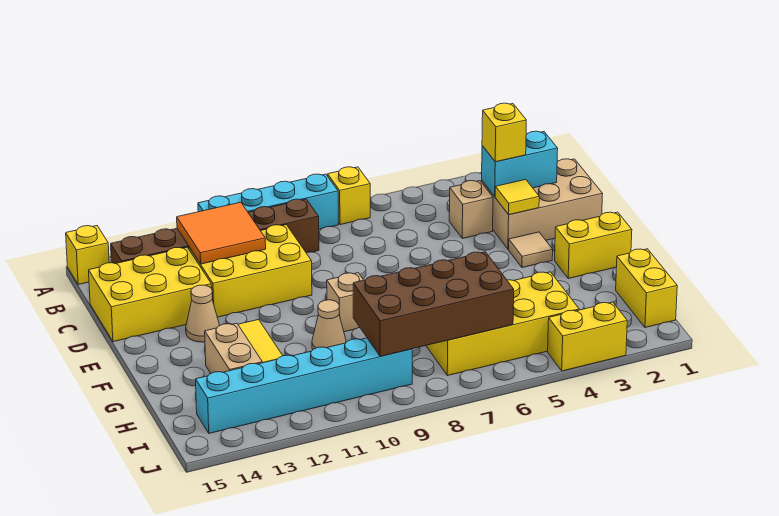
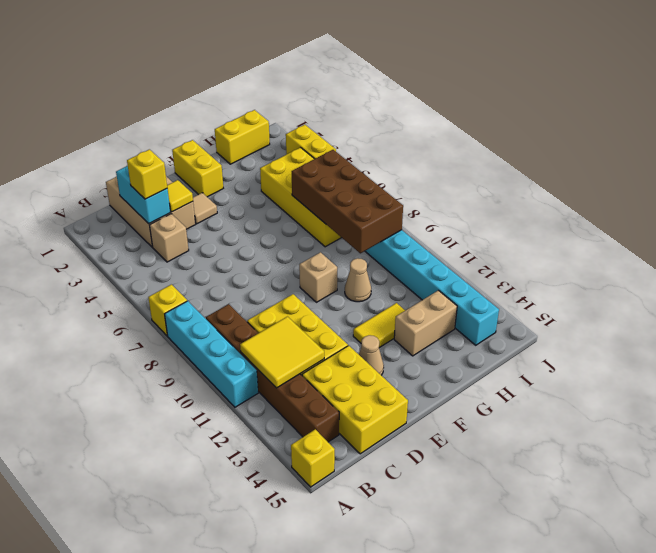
orange 2x2 tile [177,202,266,264] -> yellow 2x2 tile [240,317,324,388]

